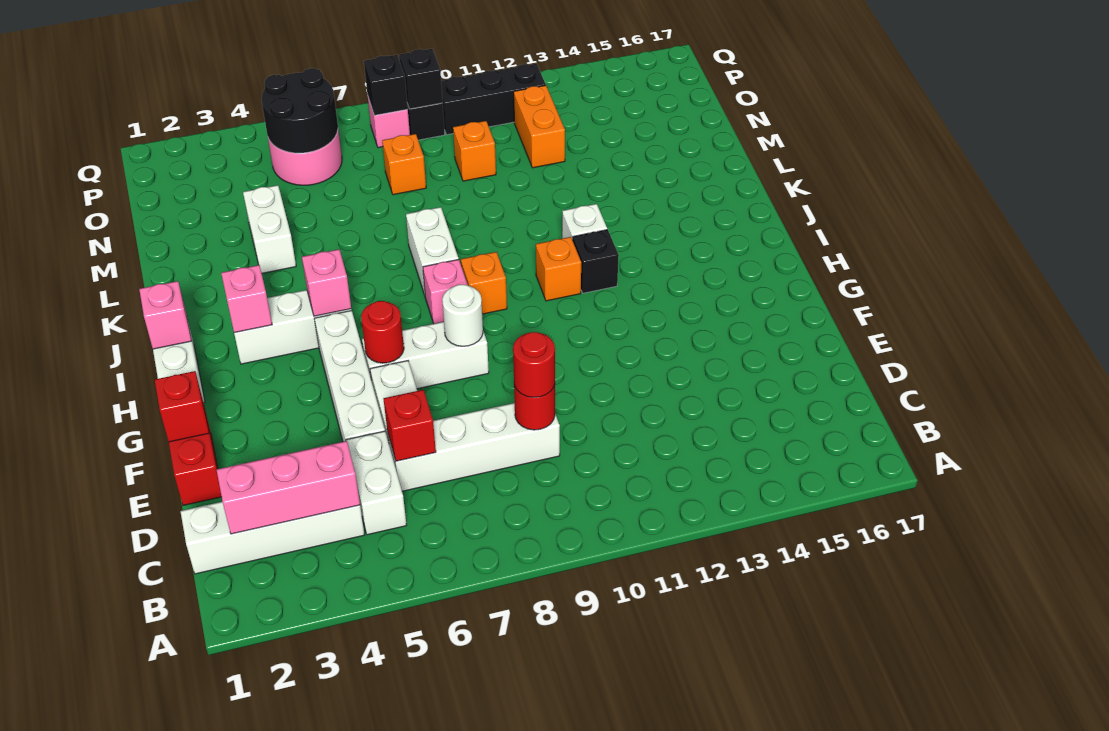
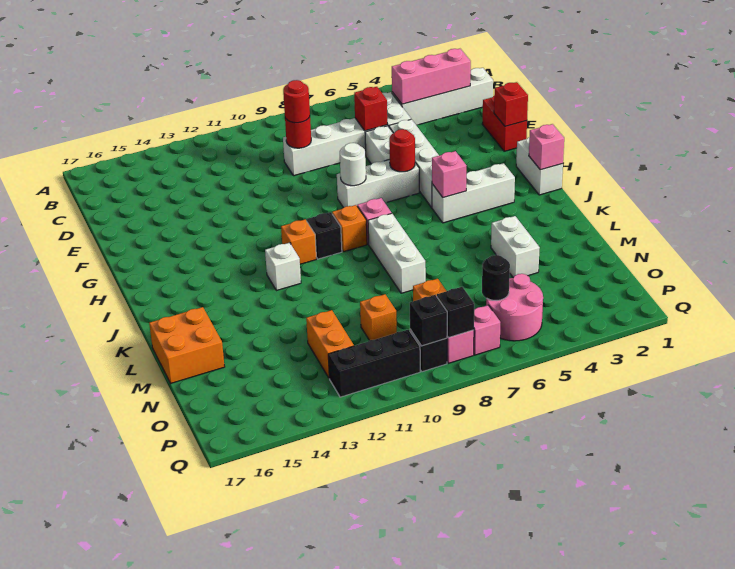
pink 1x1 brick [221,265,272,333] -> pink 1x1 brick moved to [474,305,500,355]
black 1x1 brick [573,229,619,293] -> black 1x1 brick moved to [307,212,342,259]
white 1x2 brick [406,207,459,295] -> white 1x3 brick [368,213,426,293]
none -> orange 2x2 brick [149,307,225,383]
black 2x2 round brick [261,68,338,153] -> black 1x1 round brick [482,255,510,300]

